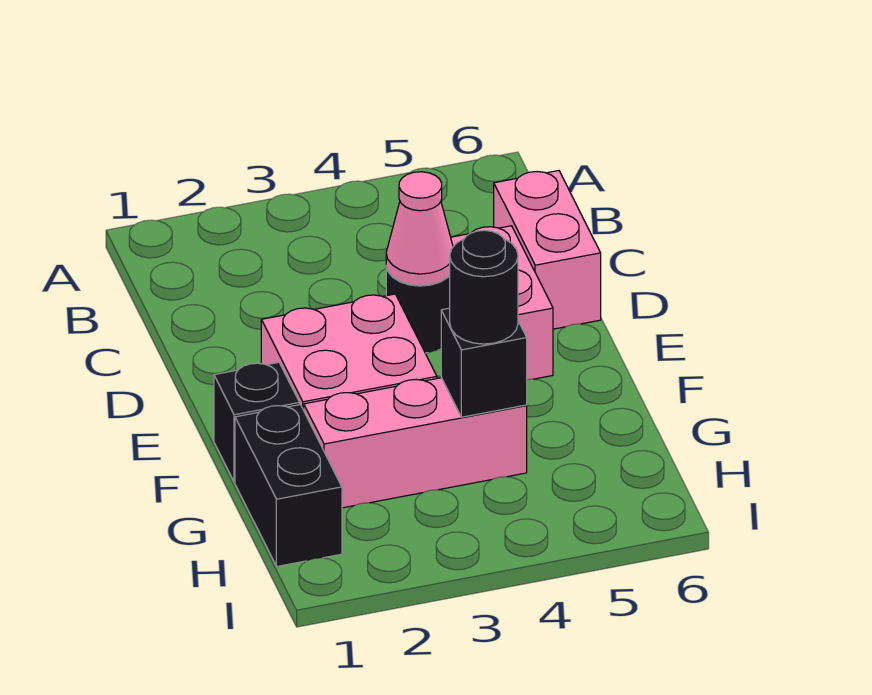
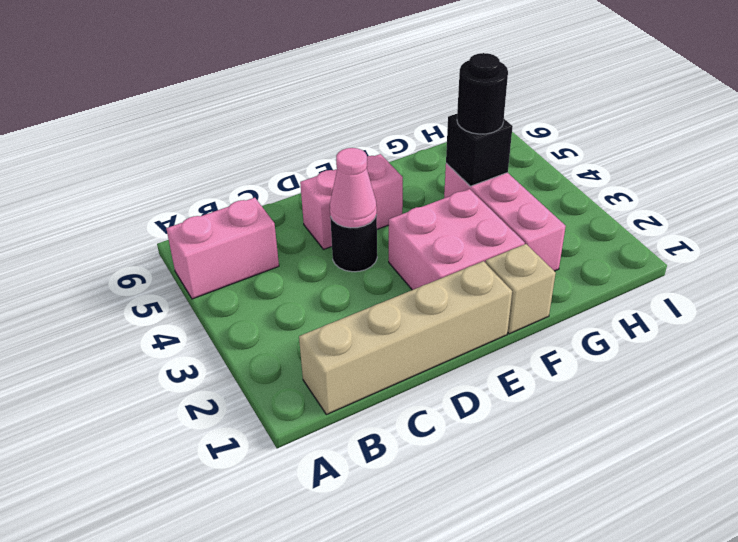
none -> tan 1x4 brick [299,261,512,415]
pink 1x2 brick [494,171,601,329] -> pink 1x2 brick moved to [166,198,279,299]
black 1x1 brick [214,362,300,482] -> tan 1x1 brick [485,244,556,334]
black 1x2 brick [235,405,342,566] -> none

